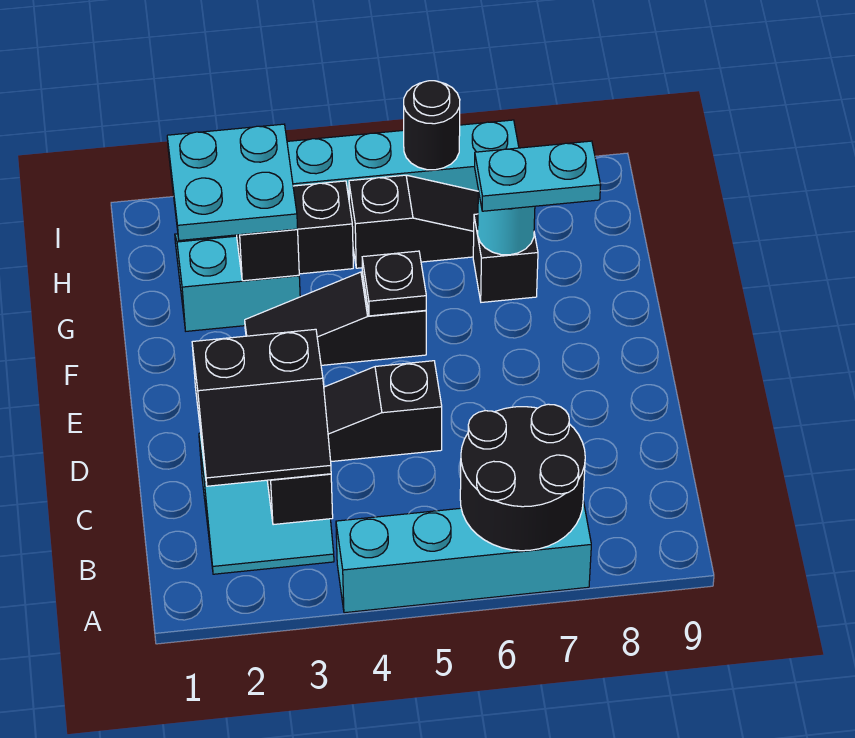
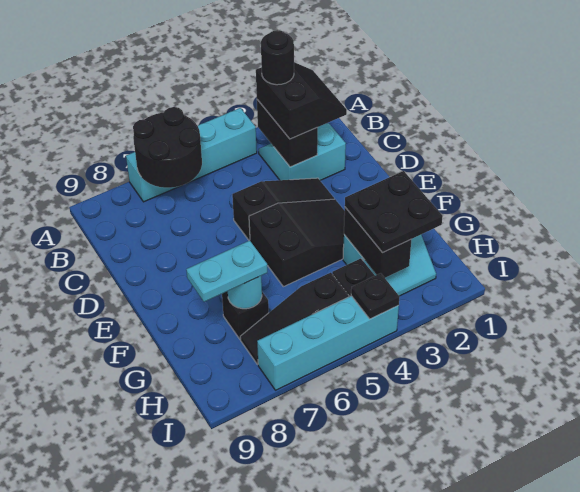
black 2x2 slope [192,329,331,486] -> black 2x2 slope turned to [256,62,347,139]
black 1x3 slope [245,272,426,365] -> black 2x3 slope [249,199,345,287]
black 1x1 plate [362,251,426,316] -> black 1x1 plate moved to [351,273,399,319]
cyan 2x2 plate [167,124,298,241] -> black 2x2 plate [345,171,443,253]
black 1x1 round brick [404,81,460,170] -> black 1x1 round brick moved to [261,30,294,85]

